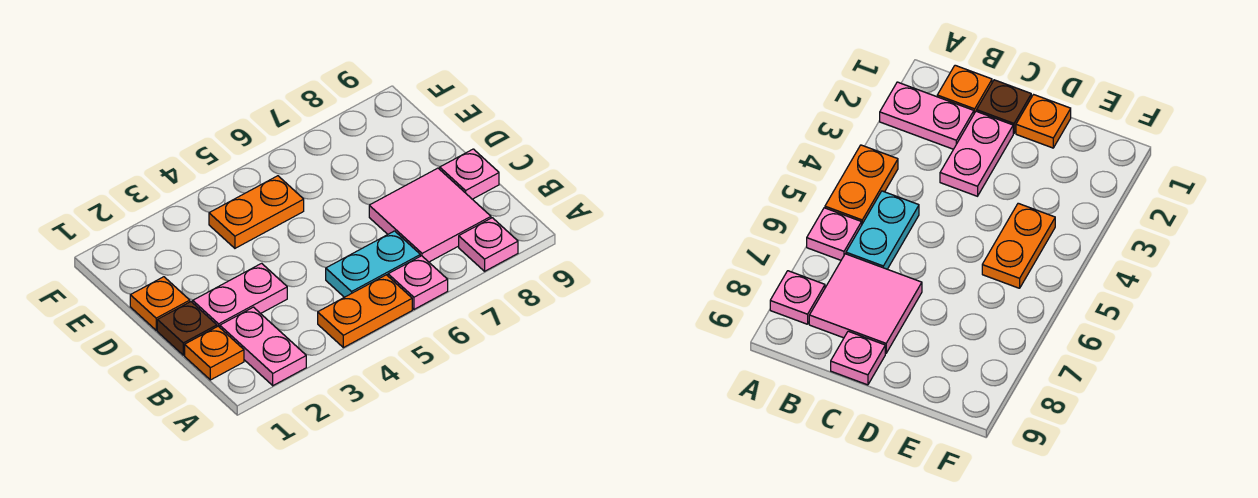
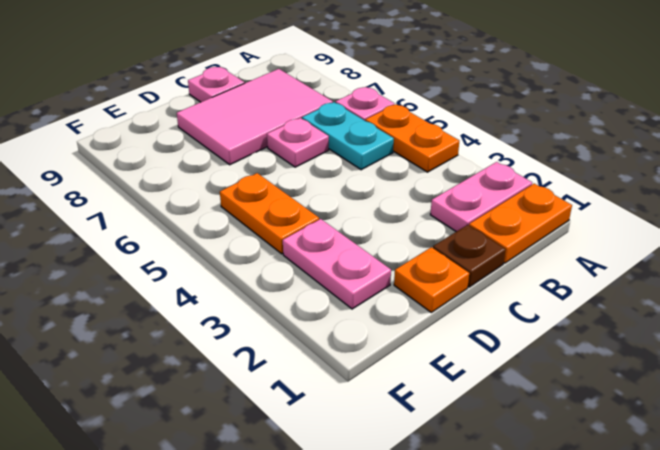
pink 1x1 plate [459,218,518,271] -> pink 1x1 plate moved to [267,118,329,167]
orange 1x1 plate [185,326,244,380] -> orange 1x2 plate [469,184,572,263]
pink 2x2 tile [369,168,491,262] -> pink 2x3 tile [177,69,333,165]
pink 1x2 plate [193,263,287,327] -> pink 1x2 plate moved to [283,219,391,309]

